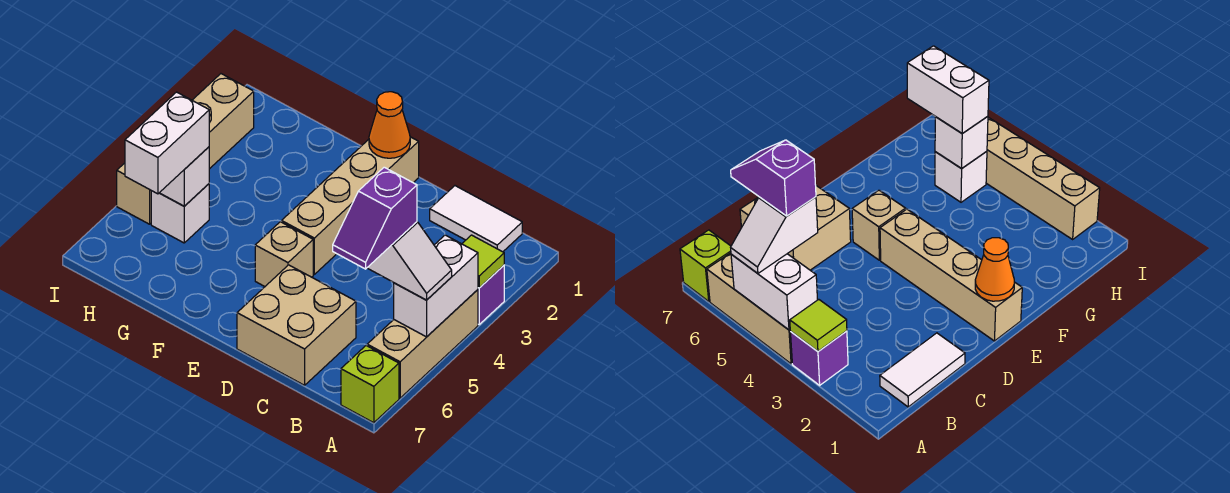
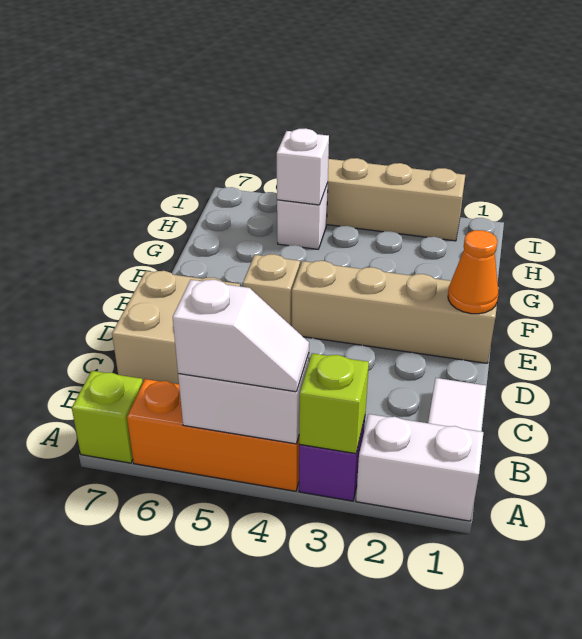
lime 1x1 tile [462,235,504,288] -> lime 1x1 brick [299,353,369,454]
tan 1x3 brick [367,290,478,398] -> orange 1x3 brick [127,379,299,491]
white 1x2 slope [367,222,452,300] -> white 1x2 slope turned to [173,280,309,392]
purple 1x2 slope [333,167,417,269] -> none
white 1x2 brick [125,92,209,194] -> white 1x2 brick moved to [356,414,483,521]

